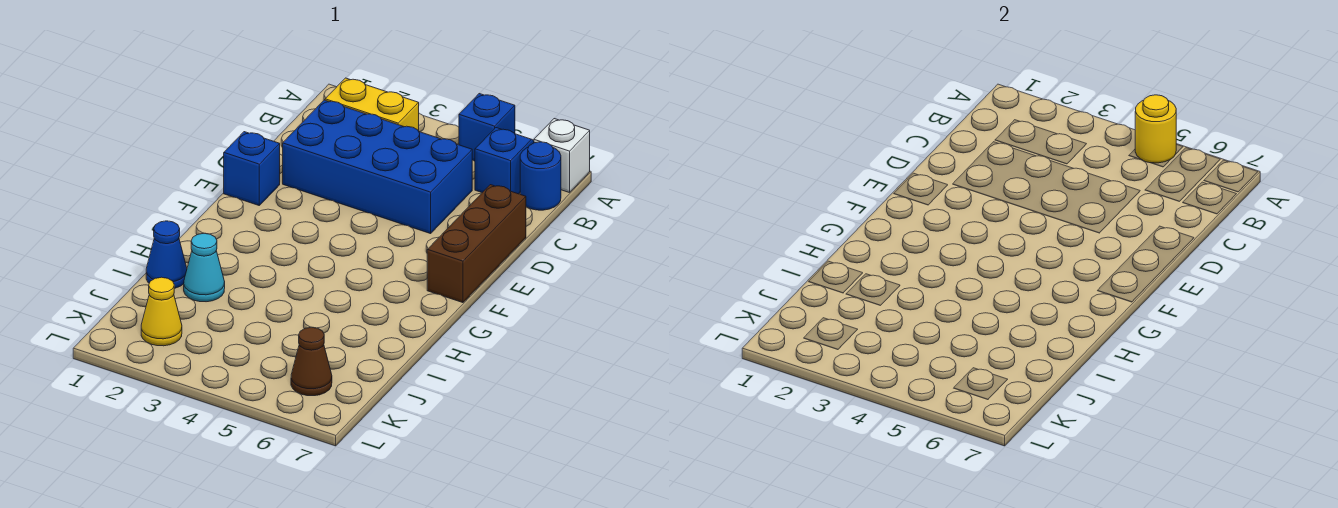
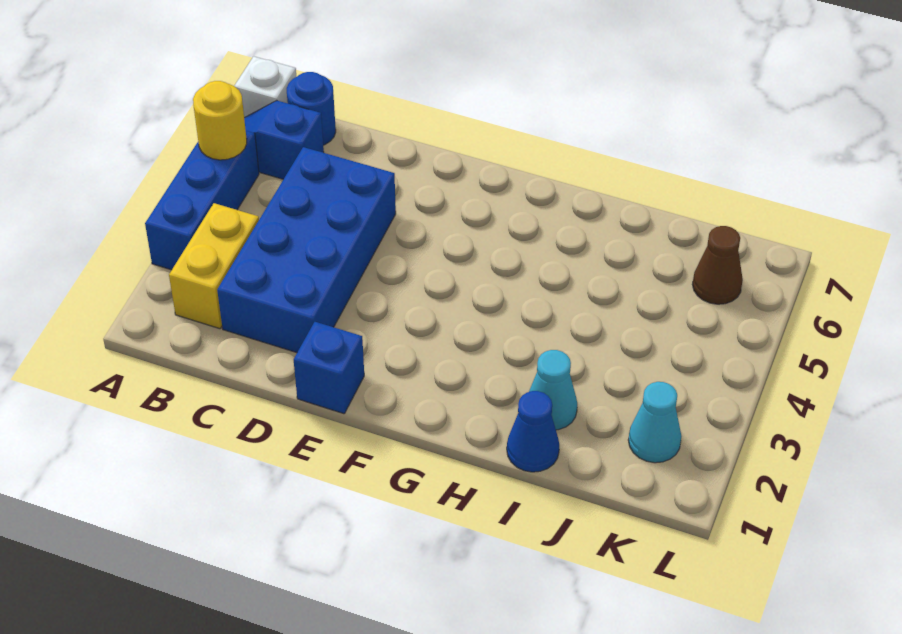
blue 1x1 brick [459,94,515,161] -> blue 1x3 brick [145,131,259,270]
brown 1x3 brick [427,185,526,303] -> none
yellow 1x1 cone [141,277,182,346] -> cyan 1x1 cone [628,382,681,463]

